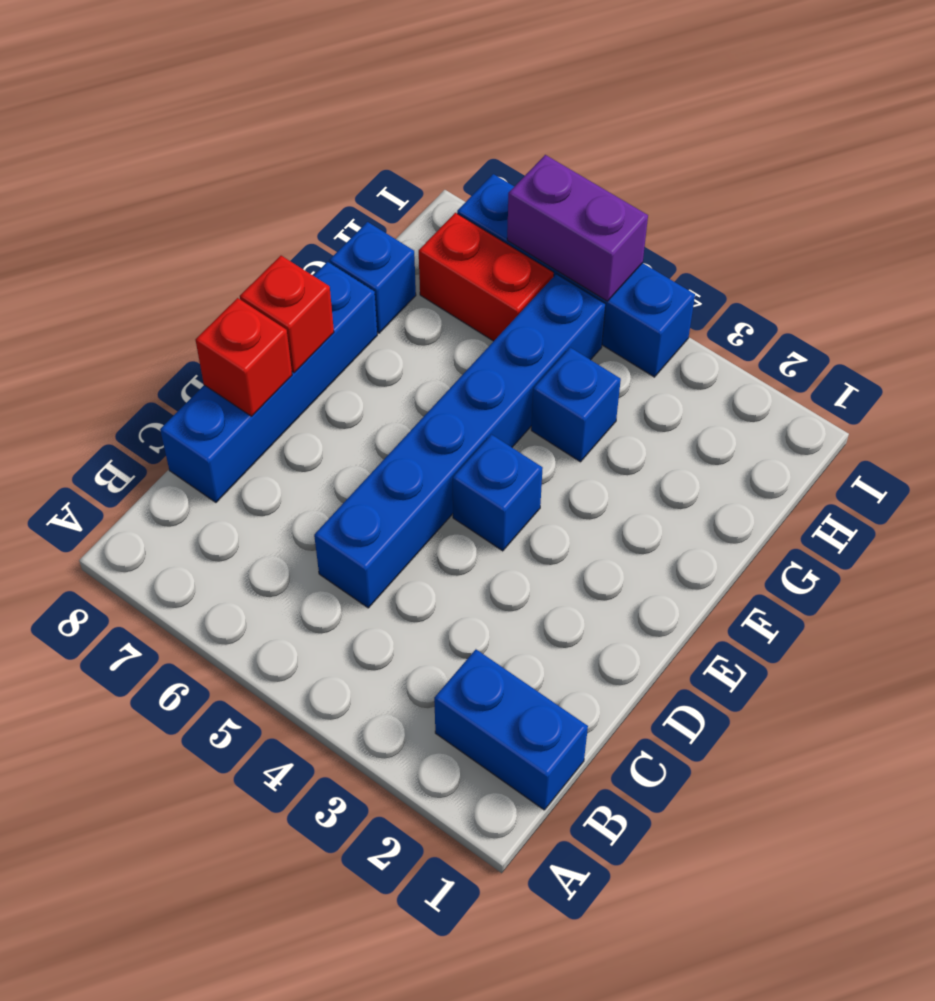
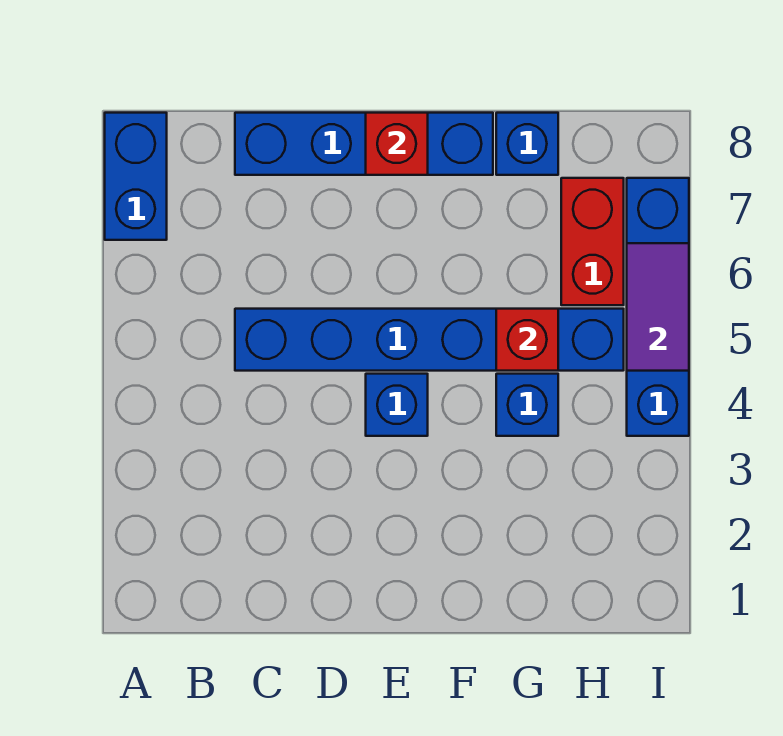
blue 1x2 brick [434,650,588,810] -> blue 1x2 brick moved to [105,113,167,240]
red 1x1 brick [196,298,292,416] -> red 1x1 brick moved to [496,309,558,371]
purple 1x2 brick [507,155,648,301] -> purple 1x2 tile [627,243,689,371]

